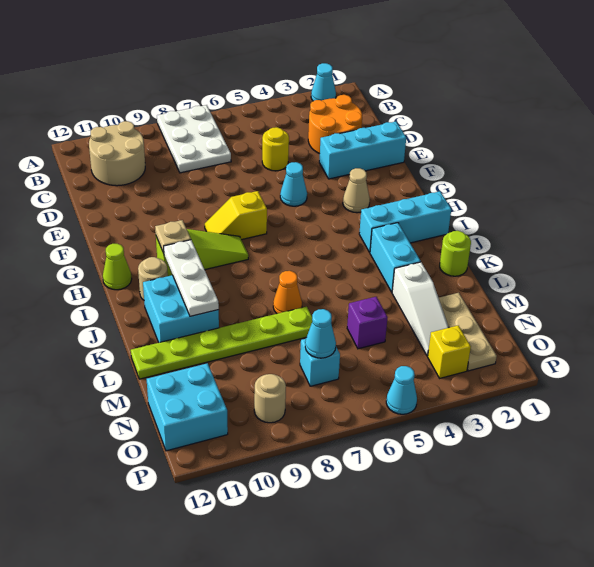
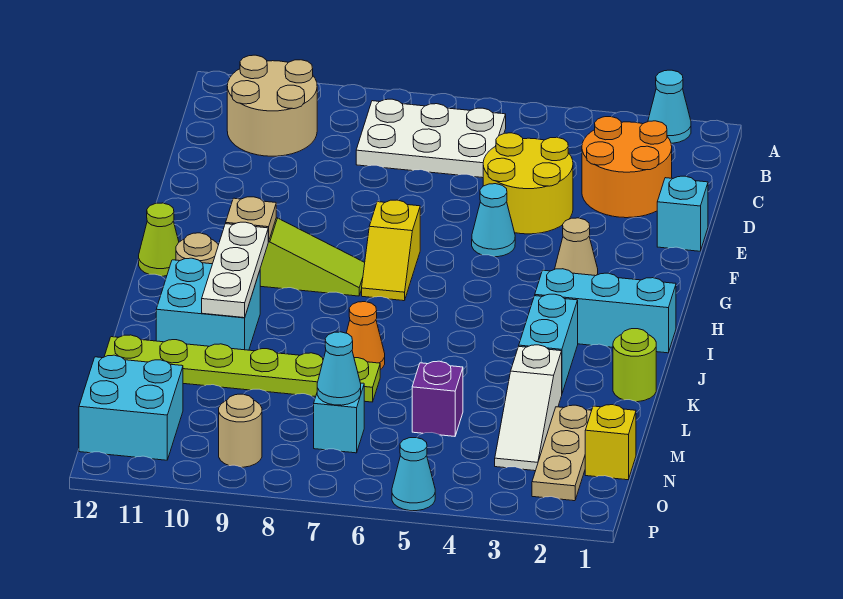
white 2x3 plate [157,105,231,173] -> white 2x3 plate turned to [356,99,506,178]
yellow 1x1 round brick [262,127,289,171] -> yellow 2x2 round brick [483,133,573,234]
cyan 1x3 brick [319,122,406,179] -> cyan 1x1 brick [657,176,708,251]
yellow 1x2 slope [205,191,267,240] -> yellow 1x2 slope turned to [362,200,420,301]
yellow 1x1 brick [428,325,471,378] -> yellow 1x1 brick moved to [585,405,636,480]

